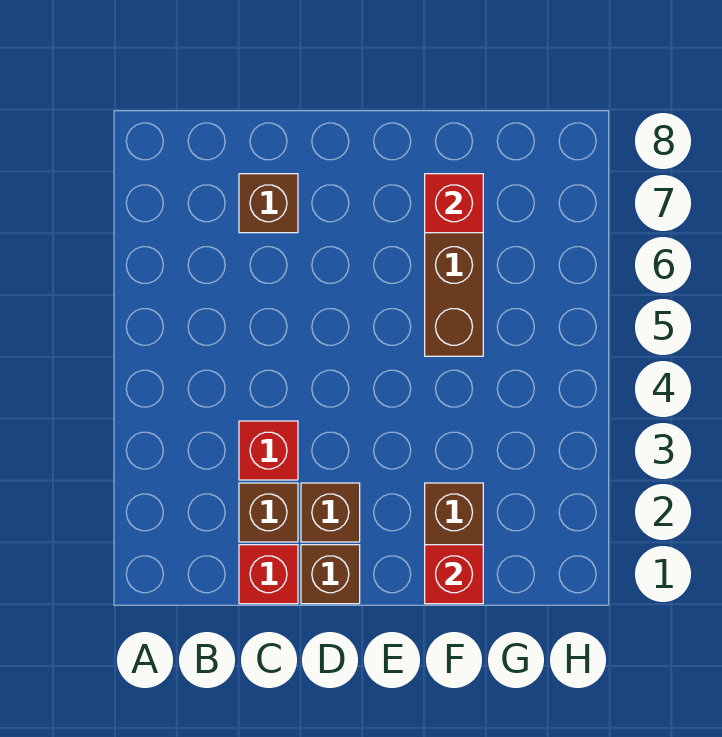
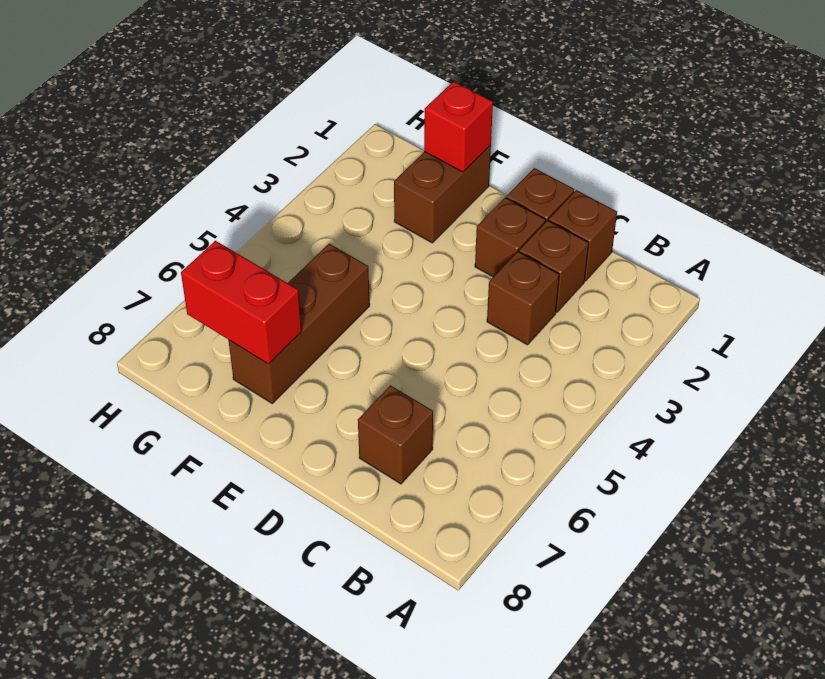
red 1x1 brick [239,545,298,604] -> brown 1x1 brick [549,190,617,281]
red 1x1 brick [239,421,298,480] -> brown 1x1 brick [487,252,559,345]
red 1x1 brick [425,174,483,233] -> red 1x2 brick [181,241,302,364]

